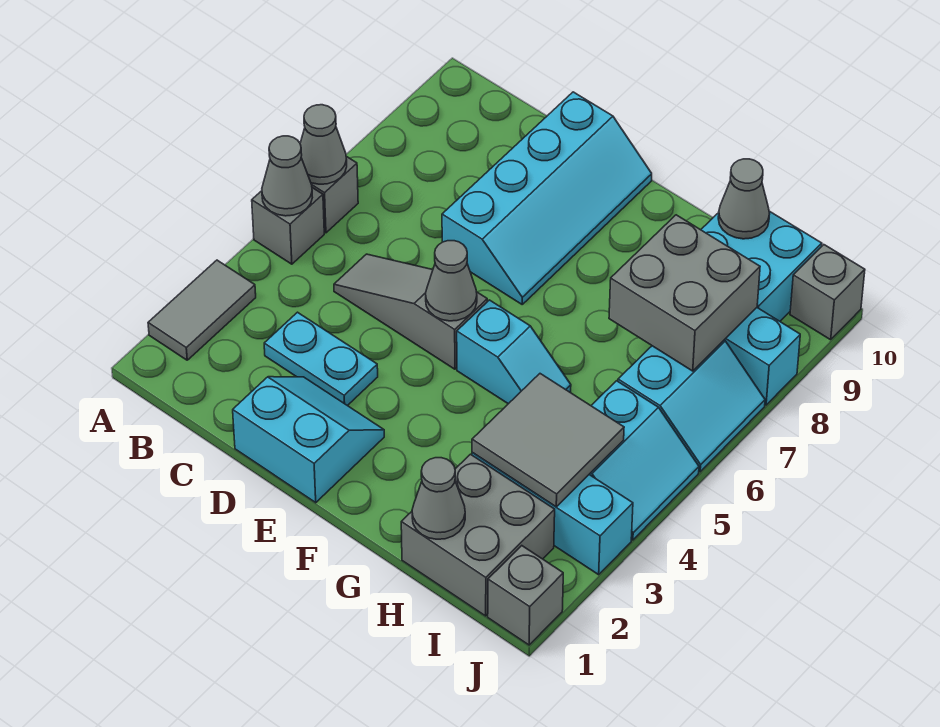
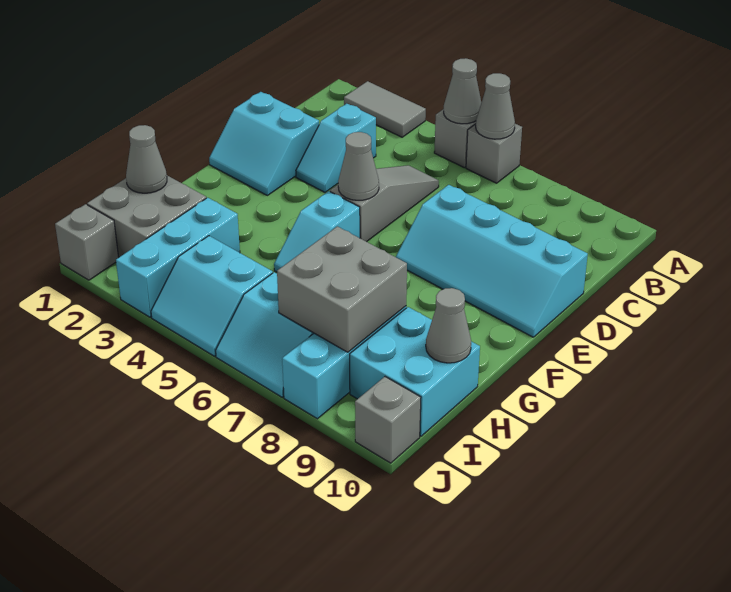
cyan 1x2 plate [264,312,378,406] -> cyan 1x2 slope [296,104,376,192]
cyan 2x2 slope [233,377,384,503] -> cyan 2x2 slope turned to [209,92,319,195]
grey 2x2 tile [472,374,624,507] -> none

